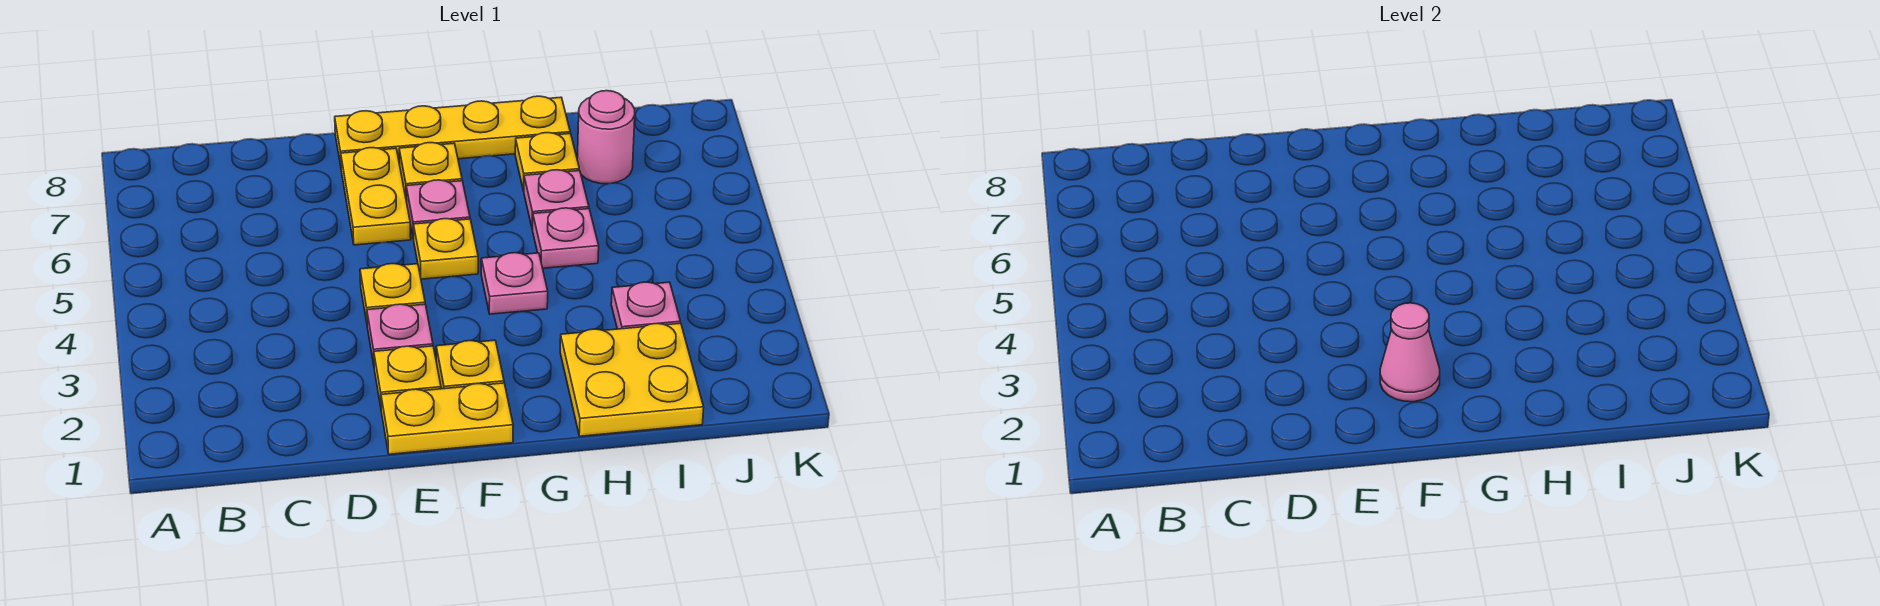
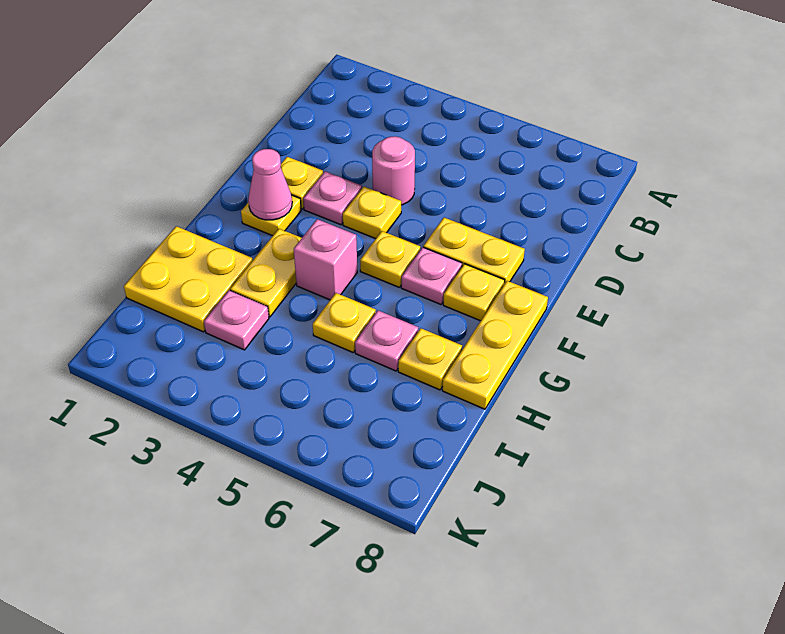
yellow 1x2 plate [381,383,513,454] -> yellow 1x2 plate moved to [230,229,301,317]
yellow 1x4 plate [335,96,570,166] -> yellow 1x3 plate [442,281,548,409]
pink 1x1 plate [481,253,548,314] -> pink 1x1 brick [294,219,357,300]
pink 1x1 plate [533,208,599,268] -> yellow 1x1 plate [313,293,376,352]
pink 1x1 round brick [577,91,635,184] -> pink 1x1 round brick moved to [372,136,415,205]

